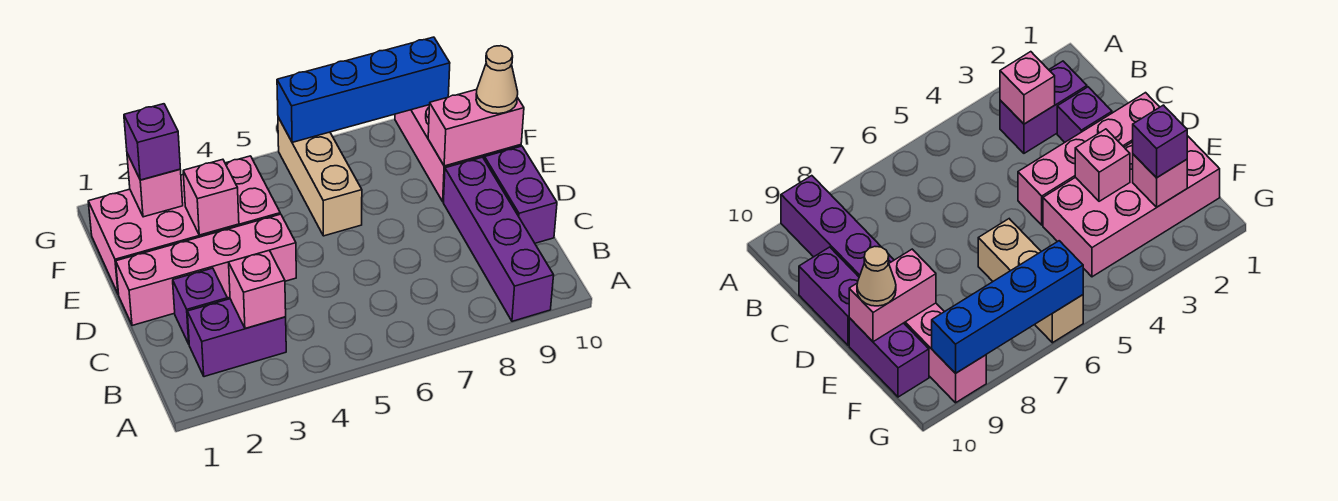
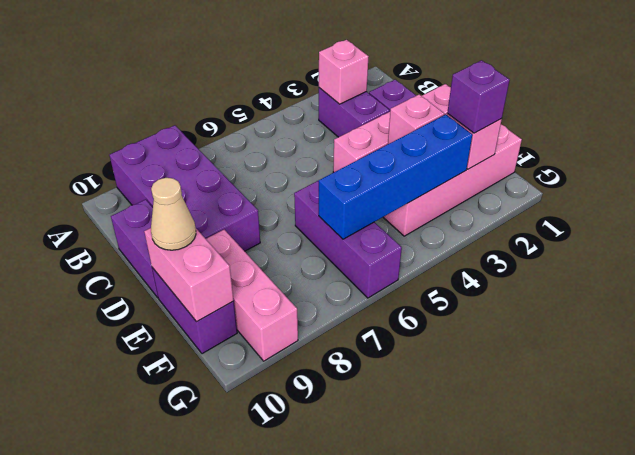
purple 1x4 brick [443,157,554,321] -> purple 2x4 brick [109,125,260,251]
purple 1x2 brick [187,299,286,377] -> purple 1x2 brick turned to [319,88,390,137]
tan 1x3 brick [278,117,362,236] -> purple 1x3 brick [294,181,402,298]
pink 1x2 brick [428,89,524,166] -> pink 1x2 brick turned to [144,227,234,322]
blue 1x4 brick [277,37,450,142] -> blue 1x4 brick moved to [319,115,472,239]

